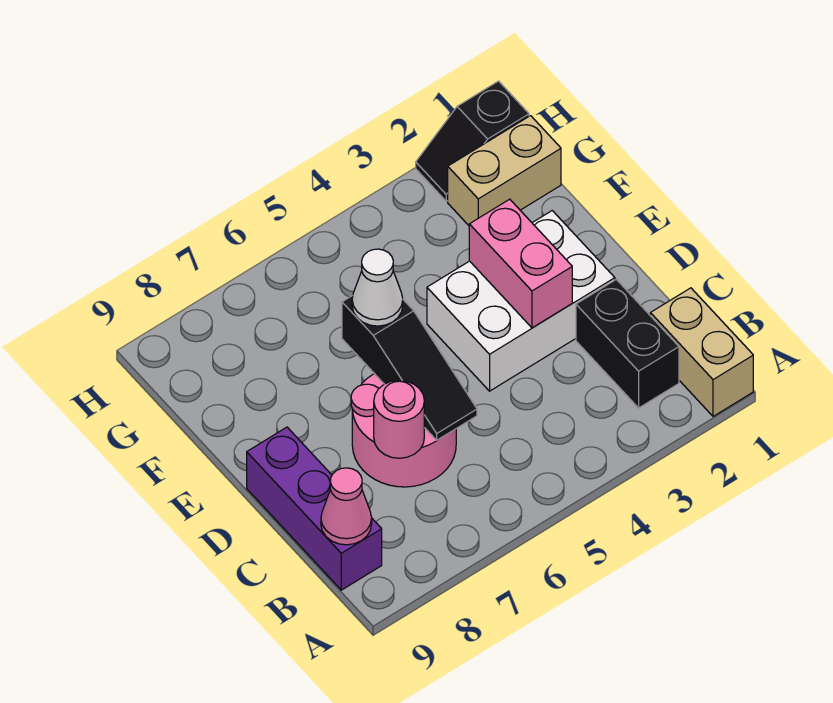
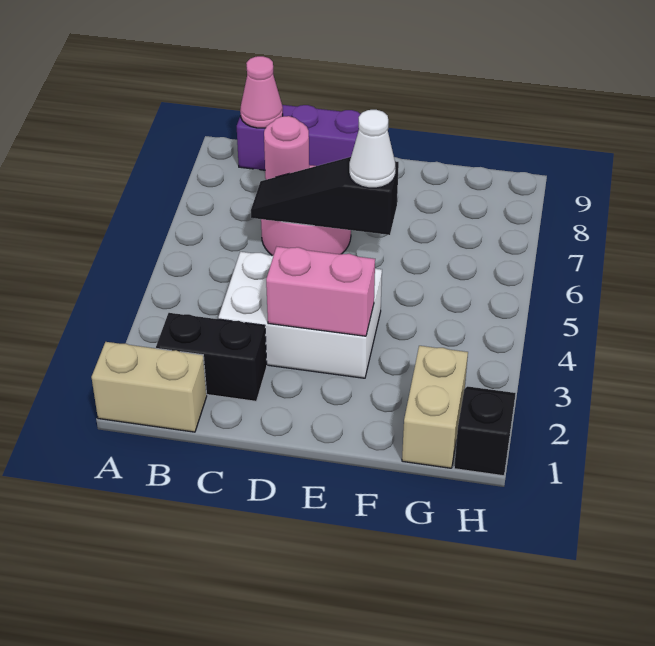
white 2x3 brick [427,211,615,391] -> white 2x3 brick turned to [218,252,382,378]

